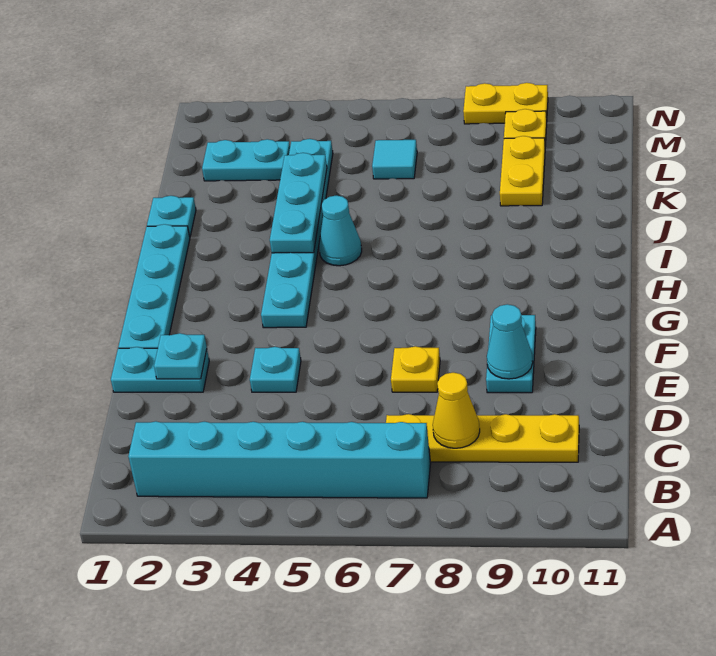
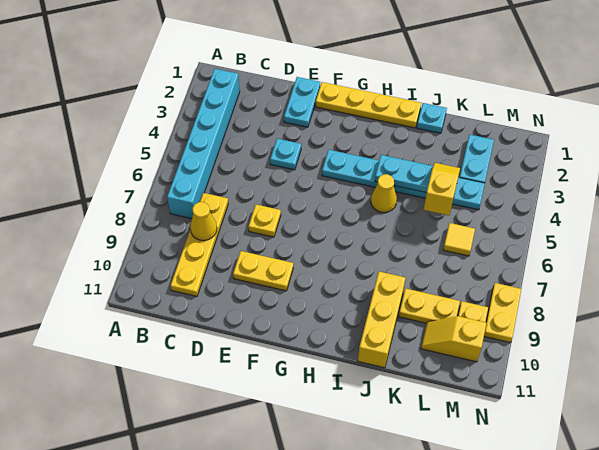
cyan 1x1 plate [154,333,207,379] -> none
cyan 1x2 plate [486,315,536,393] -> yellow 1x2 plate [233,251,293,291]
cyan 1x1 cone [487,304,533,379] -> none
cyan 1x4 plate [118,224,190,348] -> yellow 1x4 plate [316,82,421,128]
cyan 1x1 cone [319,195,362,266] -> yellow 1x1 cone [371,174,397,213]
none -> yellow 1x3 brick [358,272,405,368]
none -> yellow 1x2 slope [424,163,460,215]
cyan 1x1 tile [372,140,417,179] -> yellow 1x1 tile [443,223,475,256]
none -> yellow 1x2 slope [421,316,486,362]

